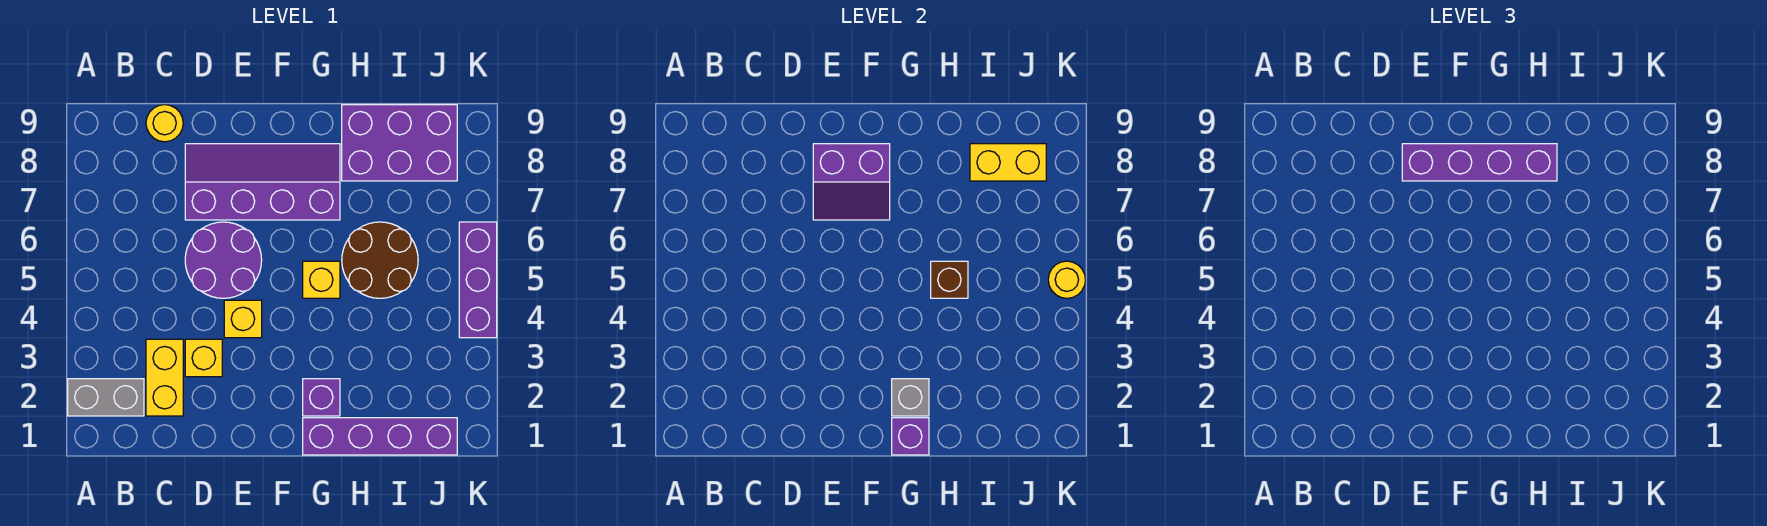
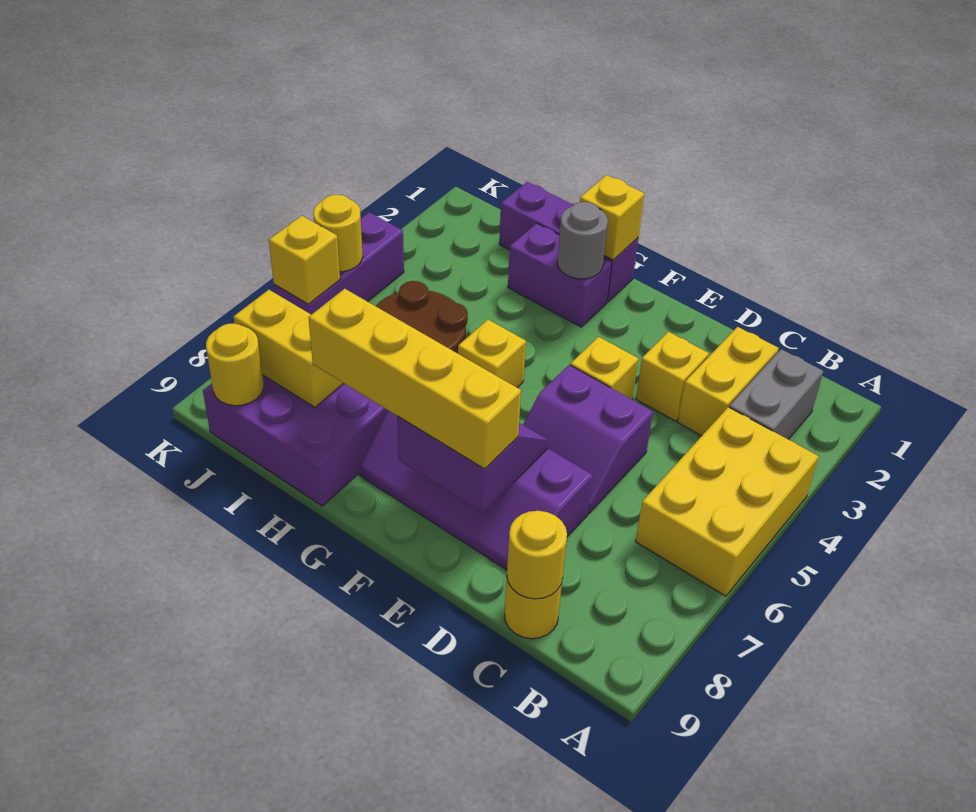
grey 1x2 brick [68,379,144,416] -> grey 1x2 brick turned to [729,349,823,439]
none -> yellow 2x3 brick [636,407,819,596]
none -> yellow 1x1 round brick [507,511,567,599]
purple 2x2 round brick [185,222,262,298] -> purple 2x2 slope [523,365,653,513]
purple 1x4 brick [1402,144,1557,181] -> yellow 1x4 brick [309,289,521,469]
purple 1x4 brick [303,418,457,455] -> purple 1x3 brick [499,182,638,302]
purple 1x1 brick [892,418,929,455] -> yellow 1x1 brick [580,175,644,260]
purple 1x1 brick [303,379,340,416] -> purple 1x2 brick [508,223,612,327]
grey 1x1 brick [892,379,929,416] -> grey 1x1 round brick [557,202,608,279]
brown 1x1 brick [931,261,968,298] -> none
none -> yellow 1x1 round brick [206,324,264,406]
none -> yellow 1x1 brick [269,216,340,304]

